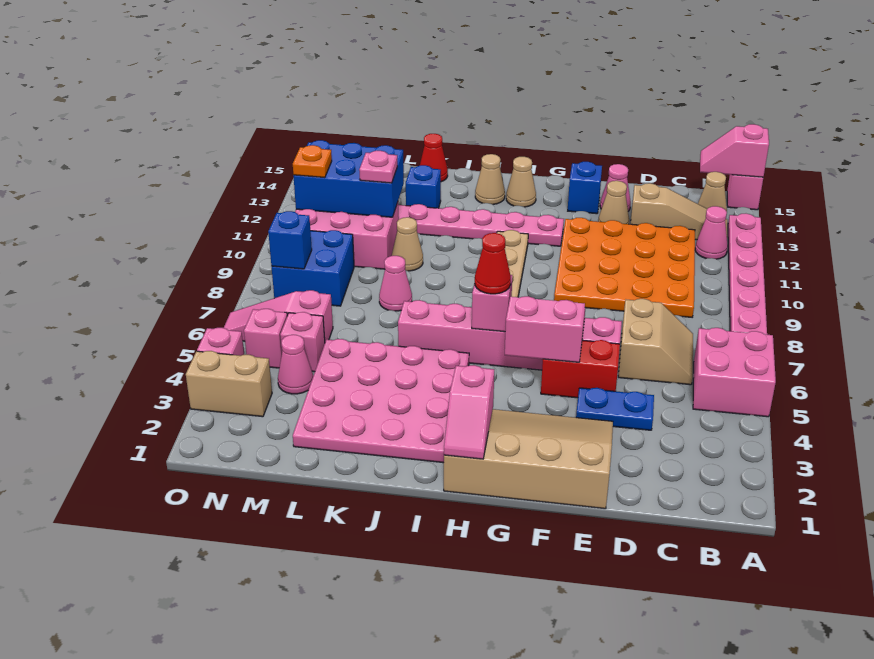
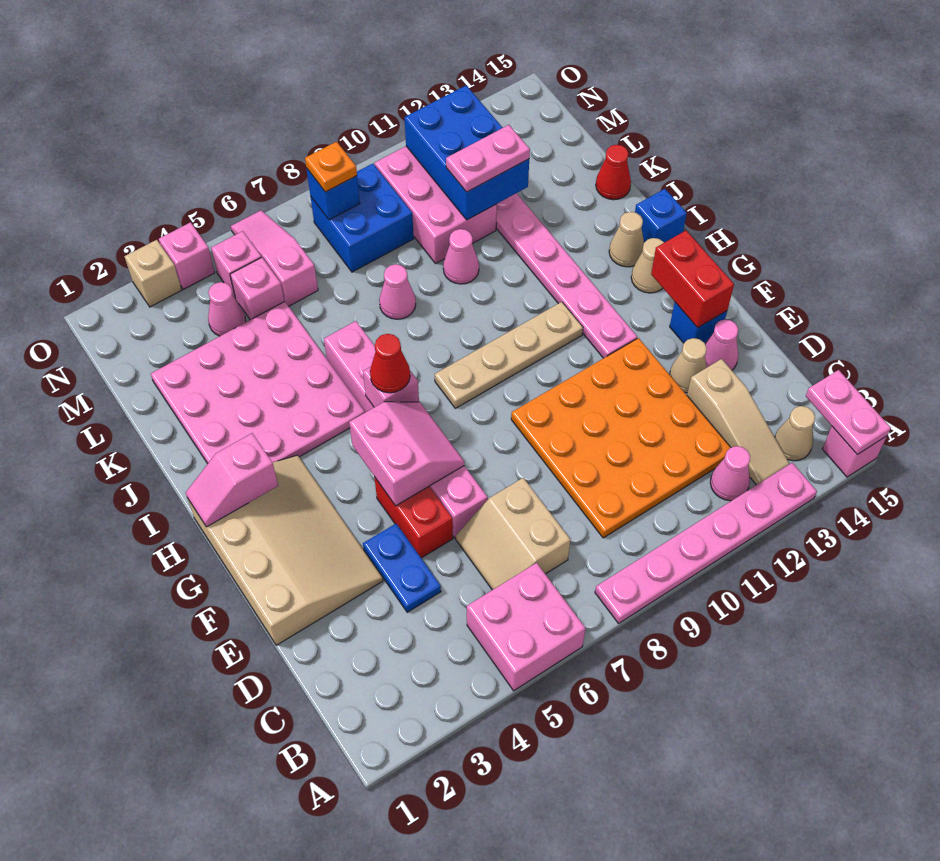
pink 1x2 slope [700,124,769,177] -> pink 1x2 plate [806,370,891,455]
tan 2x2 slope [618,299,693,385] -> tan 2x2 slope turned to [456,478,570,590]
none -> red 1x2 brick [651,231,734,328]
tan 1x1 cone [392,217,423,271] -> pink 1x1 cone [443,229,479,284]
blue 1x1 brick [406,165,441,208] -> blue 1x1 brick moved to [635,189,687,243]
pink 1x1 plate [359,151,397,183] -> pink 1x2 plate [446,125,530,192]
tan 1x2 brick [186,351,272,417] -> tan 1x1 brick [124,240,181,307]
orange 1x1 plate [293,145,332,178] -> orange 1x1 plate moved to [305,142,357,192]

